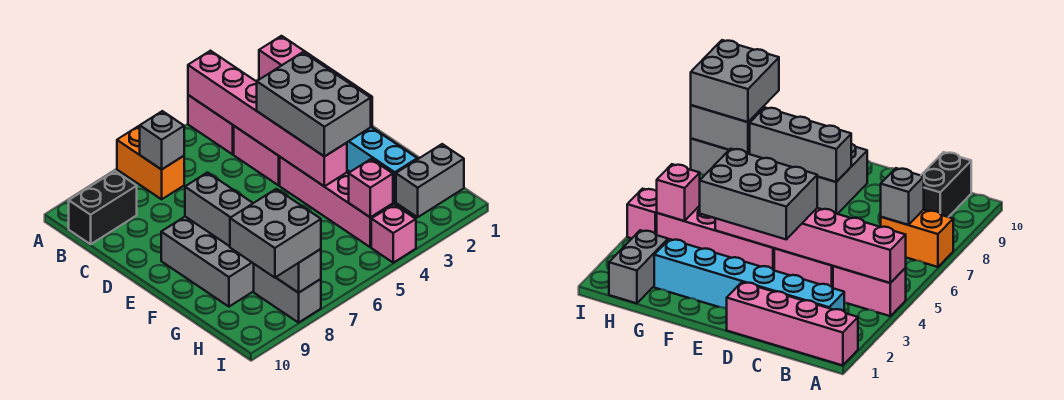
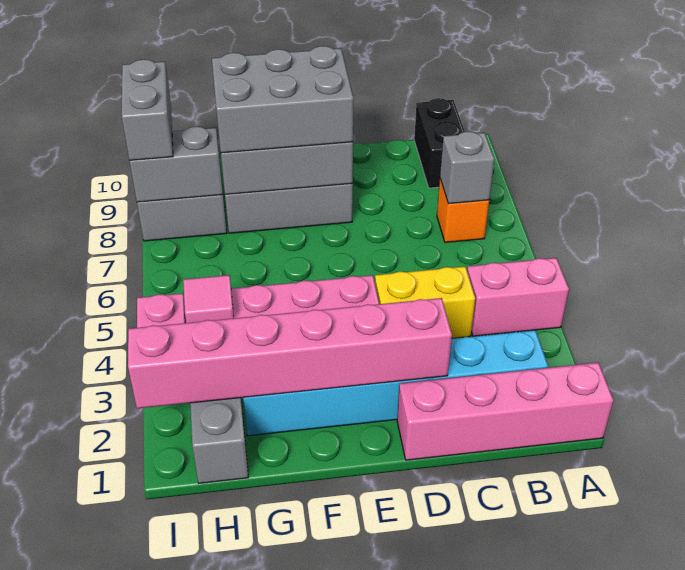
pink 1x6 brick [188,51,347,186] -> pink 1x6 brick moved to [128,298,452,408]
orange 1x2 brick [117,126,184,199] -> orange 1x1 brick [437,179,489,242]
pink 1x2 brick [234,126,280,185] -> yellow 1x2 brick [375,267,475,338]
grey 2x3 brick [257,52,371,157] -> grey 2x3 brick moved to [212,46,353,153]
pink 1x1 brick [349,159,393,217] -> pink 1x1 tile [183,275,234,323]
grey 2x2 brick [230,189,321,278] -> grey 1x2 brick [122,59,173,160]

